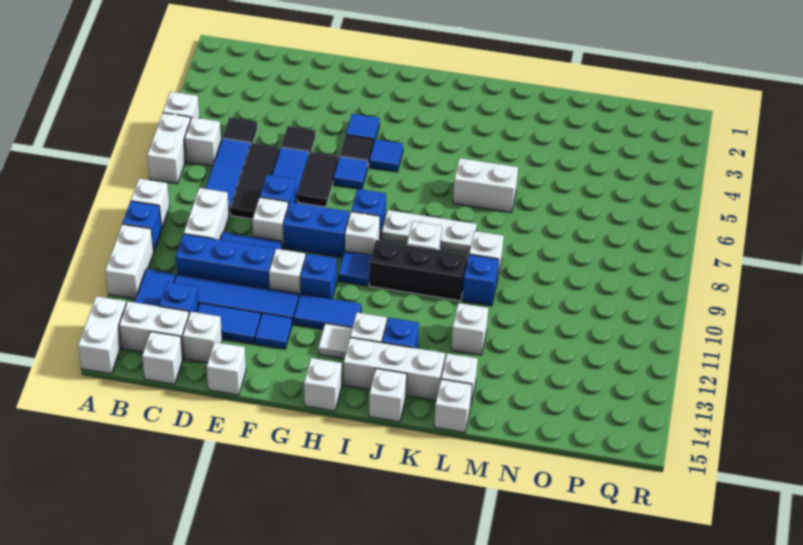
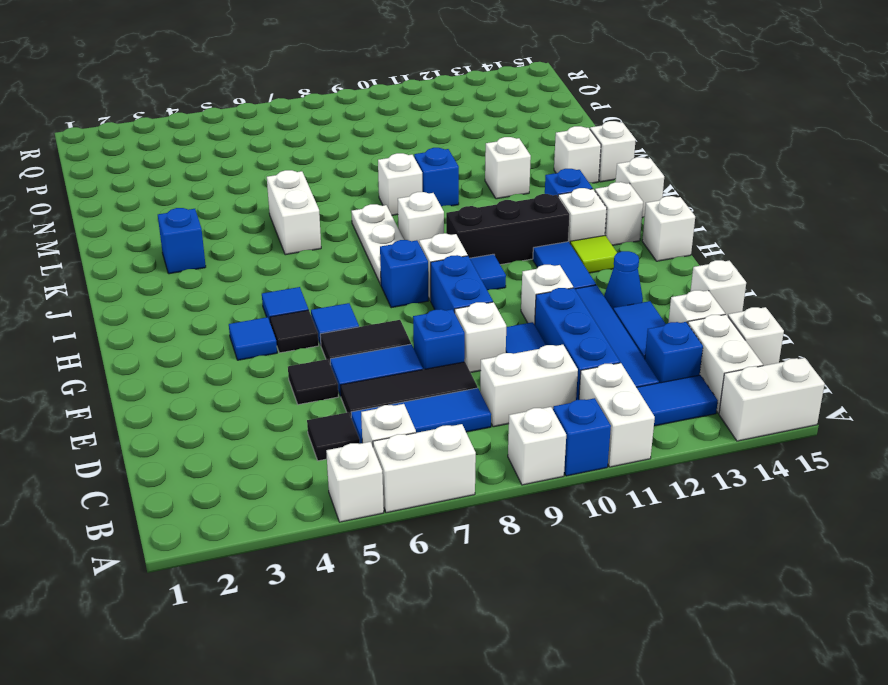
white 1x2 brick [105,224,154,299] -> white 1x2 brick turned to [579,363,655,467]
blue 1x1 tile [255,313,292,349] -> blue 1x1 cone [604,251,643,309]
blue 1x1 brick [300,254,337,299] -> blue 1x1 brick moved to [158,208,206,274]
white 1x1 tile [318,323,352,359] -> lime 1x1 tile [570,236,617,273]
black 1x3 brick [369,240,467,301] -> black 1x3 brick turned to [446,194,569,265]
white 1x3 brick [344,338,445,401] -> white 1x1 brick [595,182,643,245]

